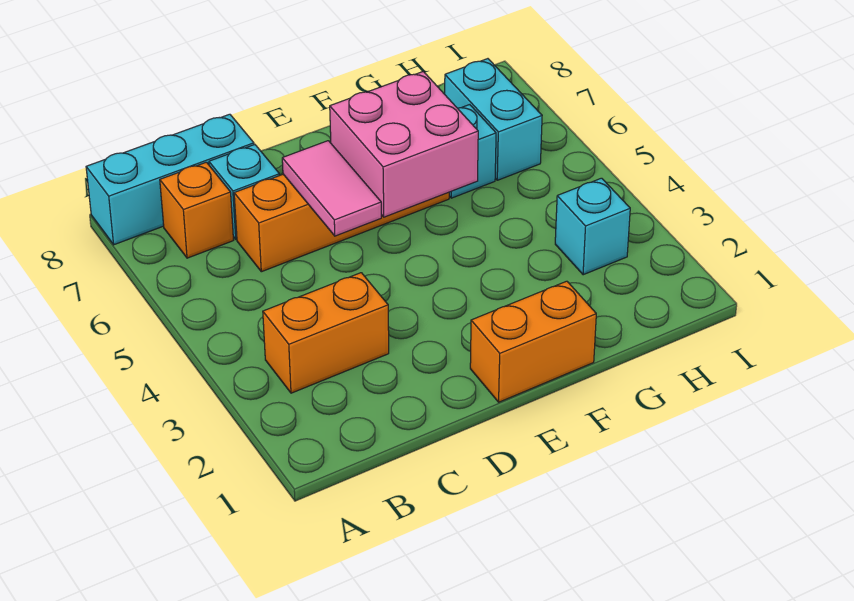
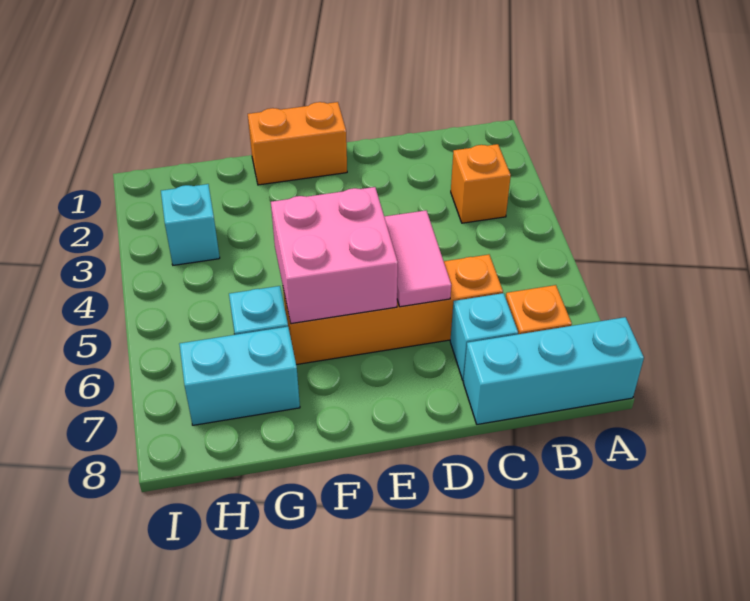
orange 1x2 brick [263,273,389,393] -> orange 1x1 brick [451,144,511,223]
cyan 1x2 brick [445,59,542,180] -> cyan 1x2 brick turned to [179,327,300,425]

